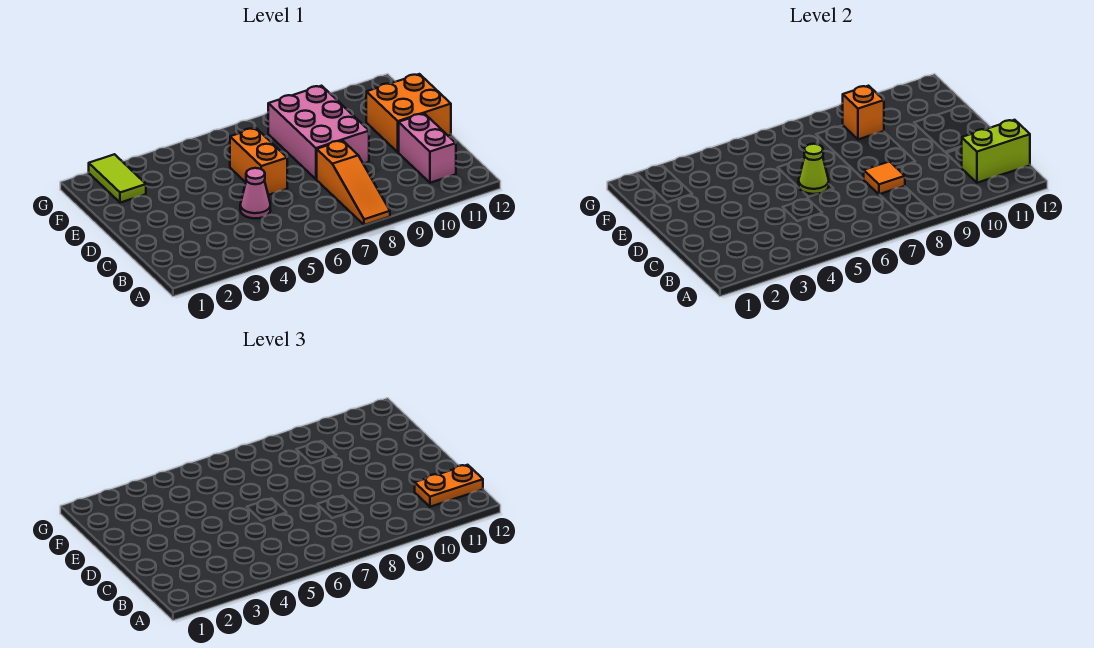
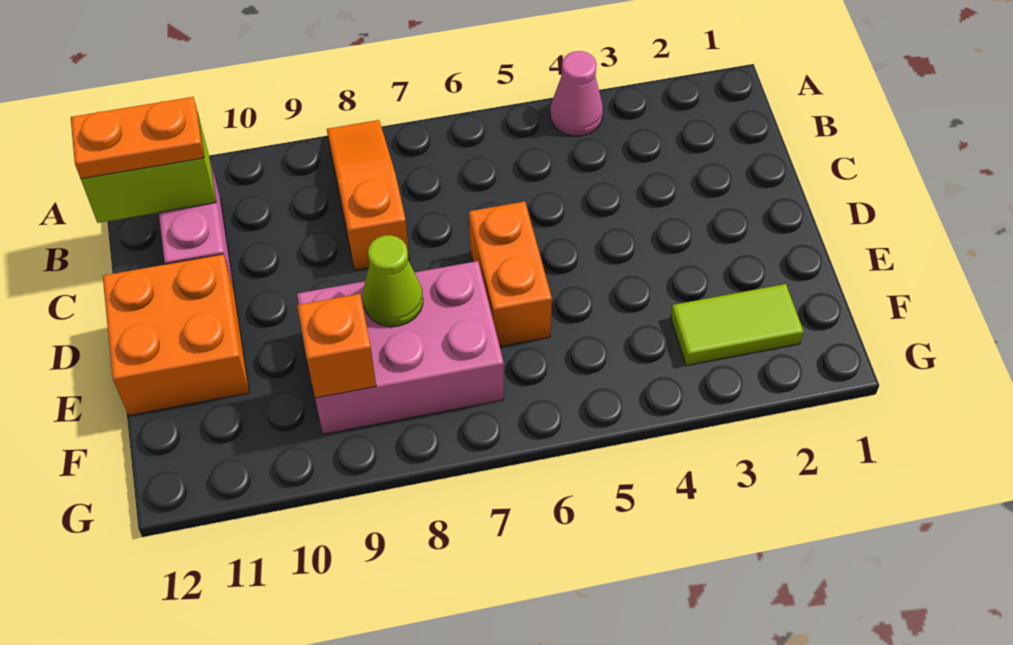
pink 1x1 cone [240,168,270,218] -> pink 1x1 cone moved to [550,51,603,136]
orange 1x1 tile [864,162,905,195] -> none
lime 1x1 cone [799,144,829,194] -> lime 1x1 cone moved to [363,235,423,327]
pink 2x3 brick [268,86,369,179] -> pink 2x3 brick turned to [297,261,504,434]
lime 1x2 tile [89,154,146,203] -> lime 1x2 tile turned to [670,284,804,366]

